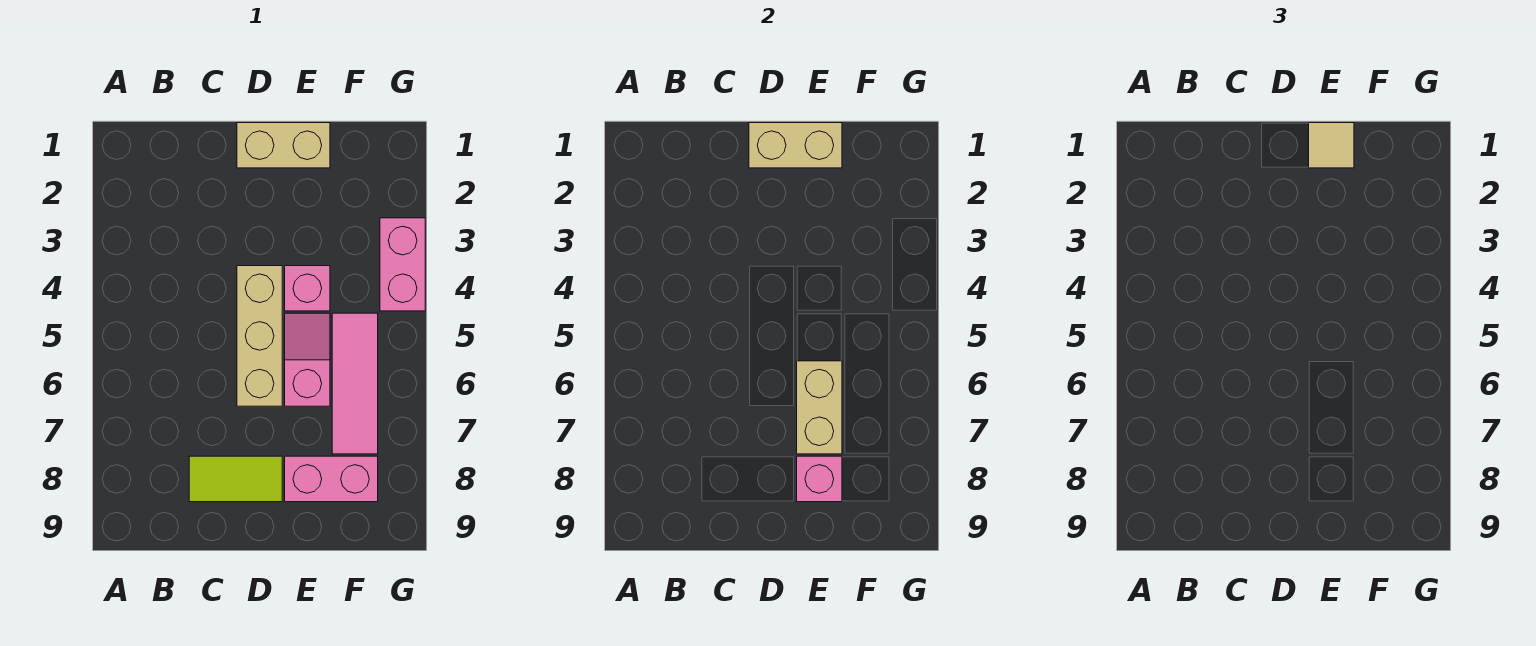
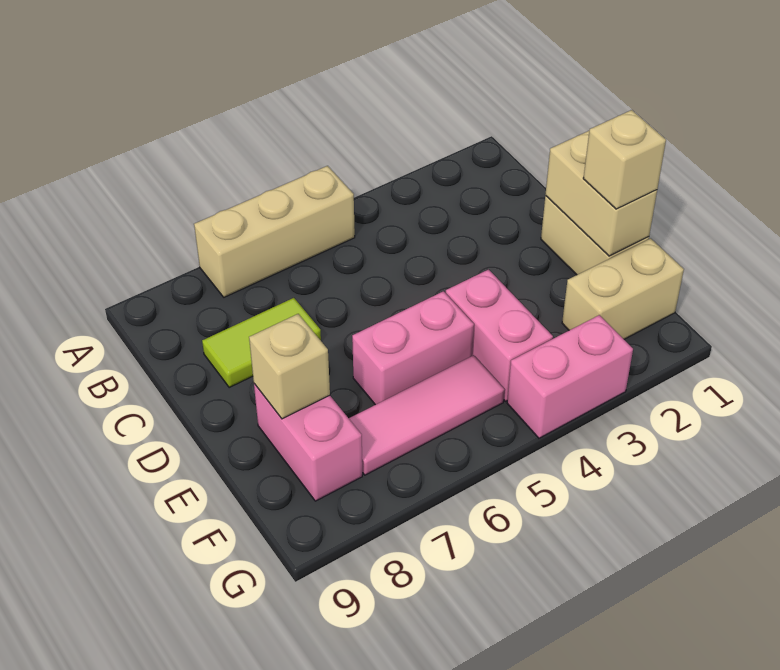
lime 1x2 tile [189,456,282,502] -> lime 1x2 tile turned to [202,298,321,387]
tan 1x3 brick [237,266,282,406] -> tan 1x3 brick moved to [194,166,355,297]
tan 1x1 tile [1309,123,1354,168] -> tan 1x1 brick [583,110,666,209]
pink 1x1 brick [285,266,330,311] -> pink 1x2 brick [446,270,553,401]
pink 1x2 slope [285,313,330,406] -> pink 1x2 brick [352,291,474,405]
tan 1x2 brick [797,361,842,454] -> tan 1x2 brick moved to [562,238,684,339]
pink 1x1 brick [797,456,842,502] -> tan 1x1 brick [249,314,330,419]

